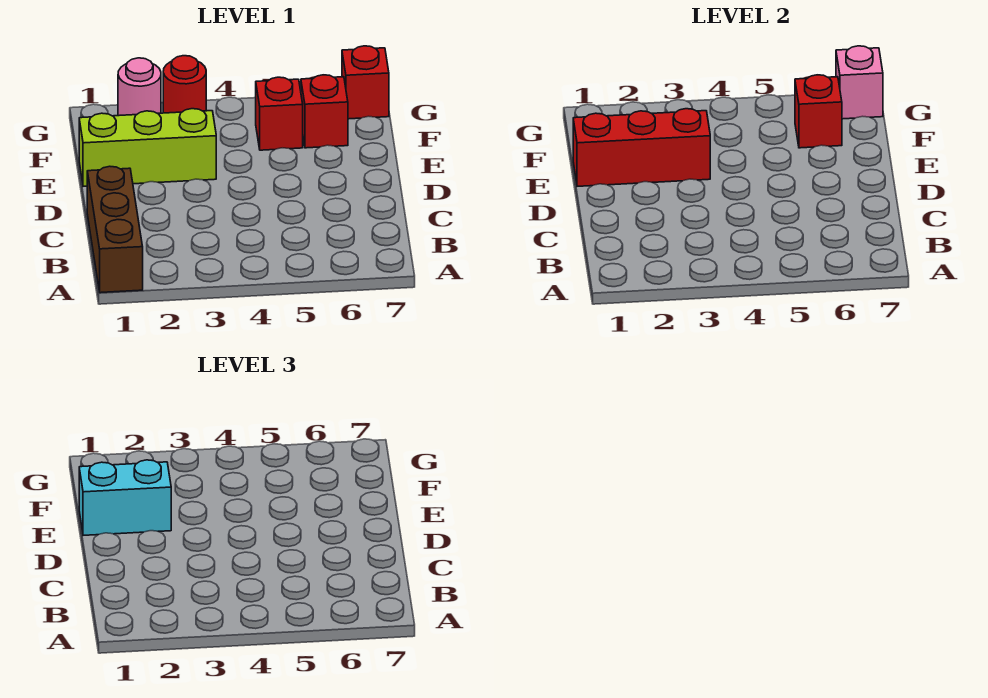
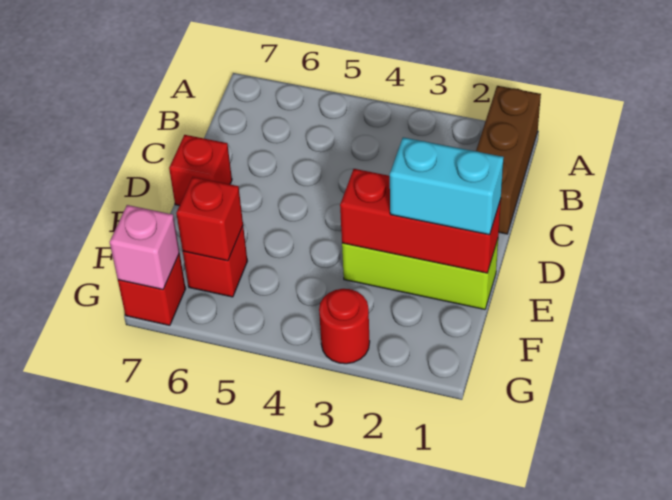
red 1x1 brick [256,77,303,150] -> red 1x1 brick moved to [169,135,232,206]
pink 1x1 round brick [118,58,161,116] -> none

